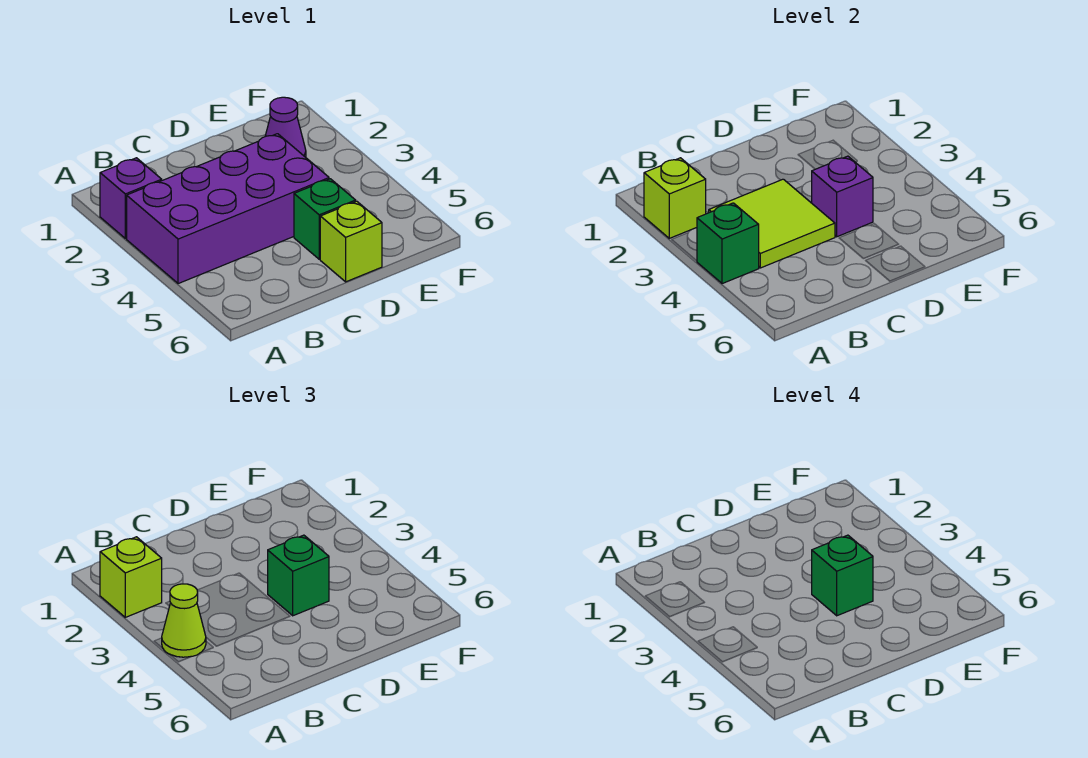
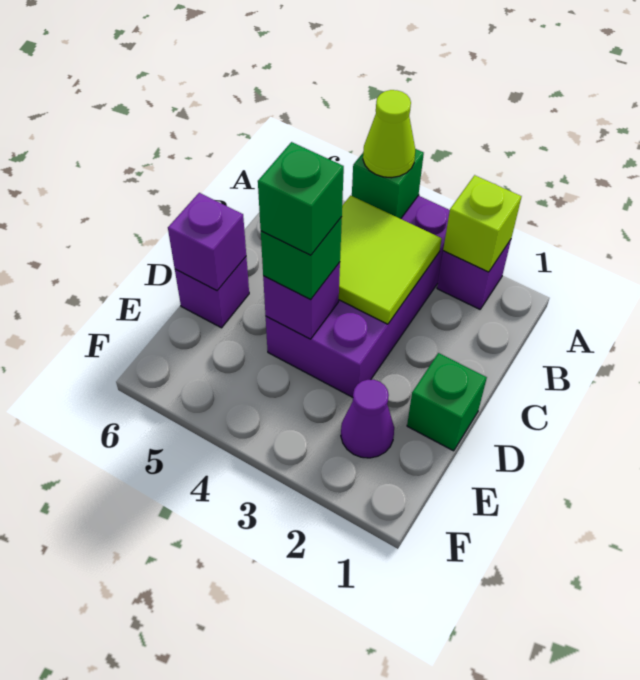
lime 1x1 brick [100,537,162,617] -> none
green 1x1 brick [294,179,356,259] -> green 1x1 brick moved to [407,353,487,451]
lime 1x1 brick [320,201,382,282] -> purple 1x1 brick [175,257,249,328]
none -> purple 1x1 brick [168,193,246,290]

